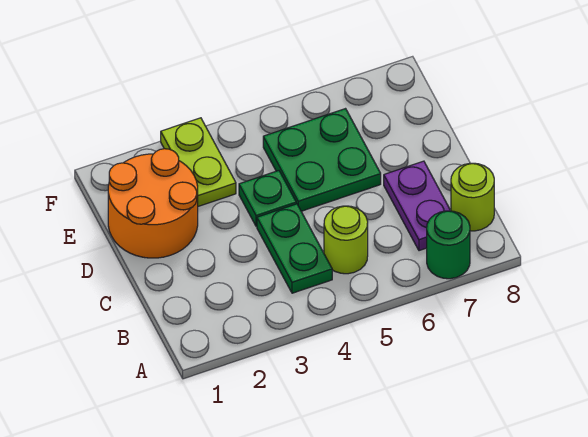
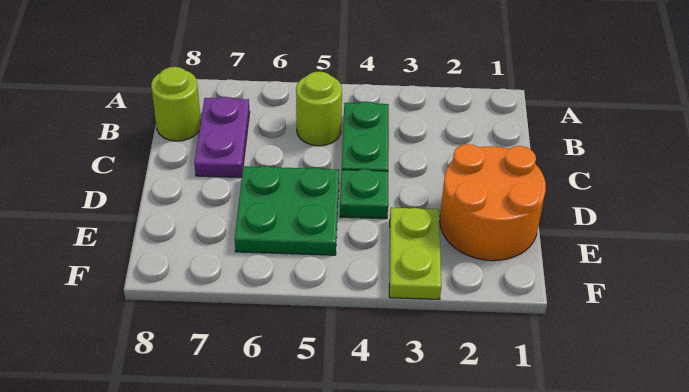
green 1x1 round brick [427,211,470,279] -> none

